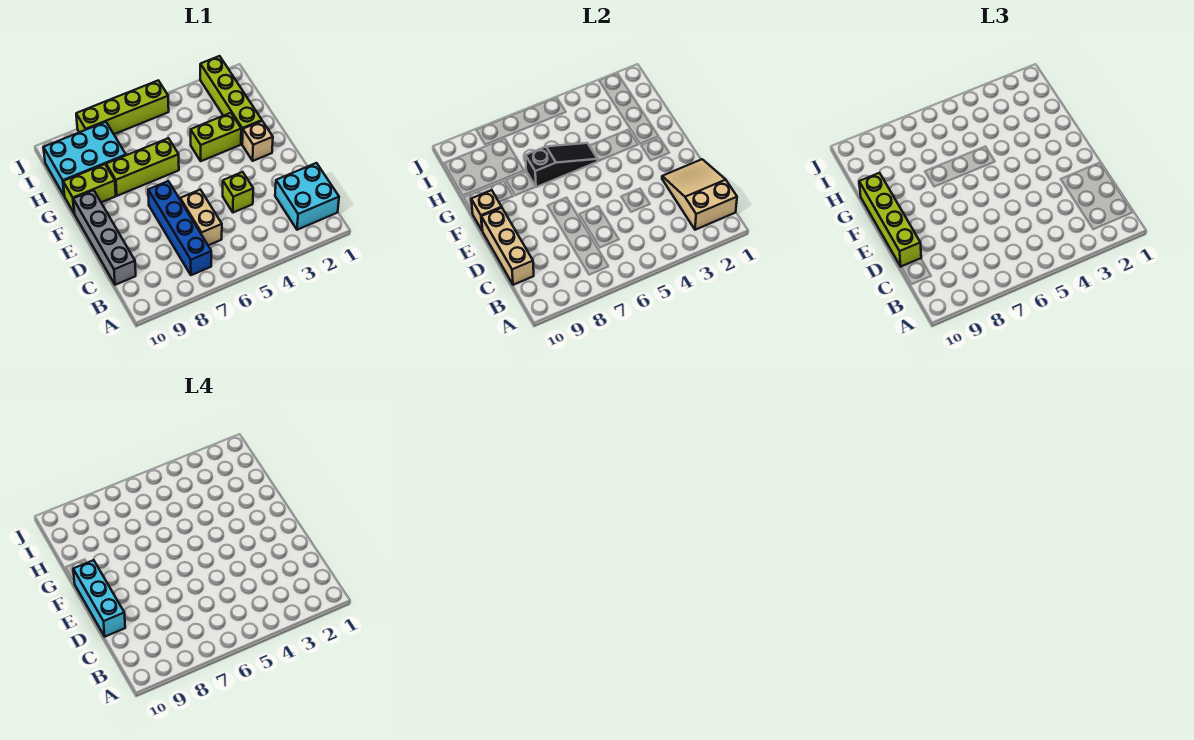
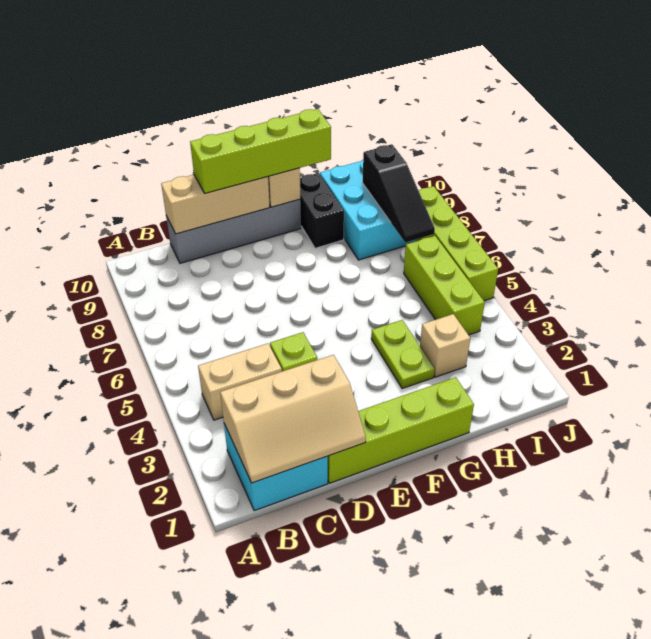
tan 2x3 slope [662,159,737,230] -> tan 2x3 slope turned to [220,355,366,483]
blue 1x4 brick [148,181,211,275] -> none
tan 1x2 brick [180,190,222,245] -> tan 1x2 brick moved to [198,343,282,420]
cyan 1x3 brick [73,560,125,637] -> none
tan 1x1 brick [242,121,273,161] -> tan 1x1 brick moved to [420,314,470,377]
lime 1x4 brick [200,56,262,144] -> lime 1x4 brick moved to [328,377,474,483]
lime 1x2 brick [191,113,241,161] -> lime 1x2 plate [371,320,435,389]
black 1x3 slope [526,143,598,187] -> black 1x3 slope moved to [362,144,435,243]
lime 1x3 brick [106,138,179,196] -> lime 1x3 brick moved to [404,235,485,335]
lime 1x2 brick [63,164,116,214] -> black 1x2 brick [300,173,344,248]

